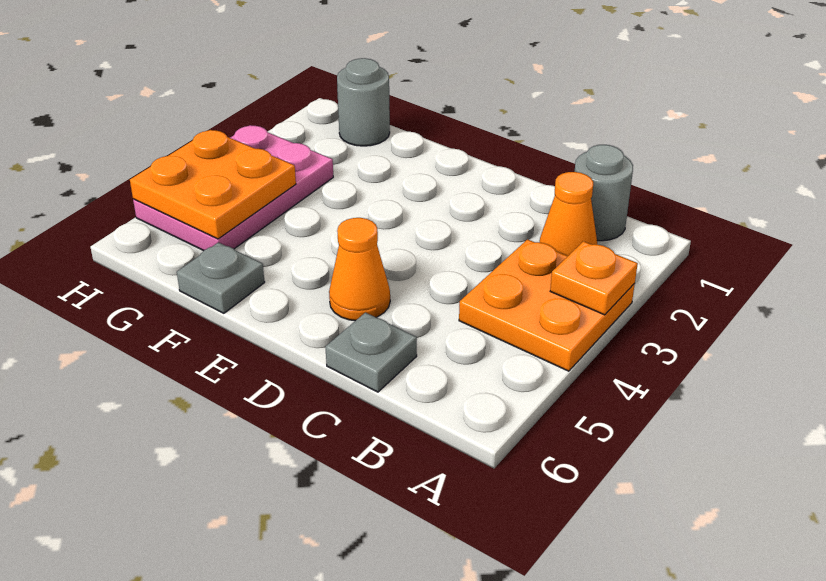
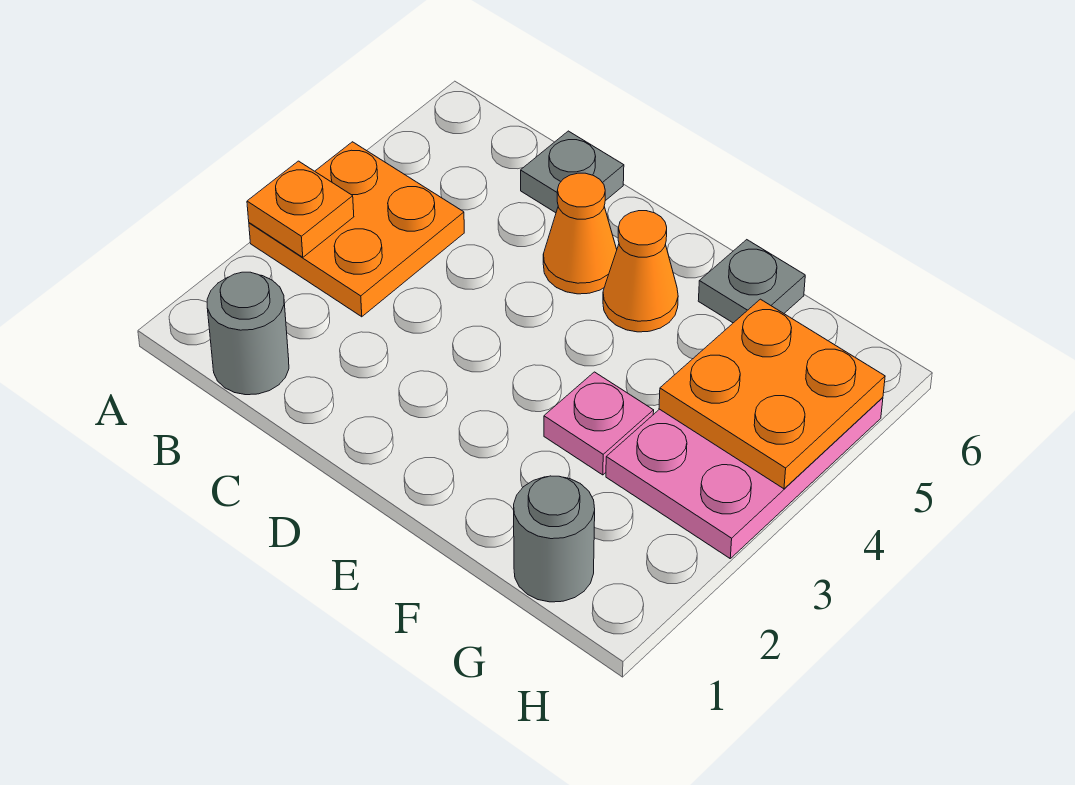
orange 1x1 cone [540,172,597,256] -> orange 1x1 cone moved to [603,211,678,332]
none -> pink 1x1 plate [544,372,654,475]

